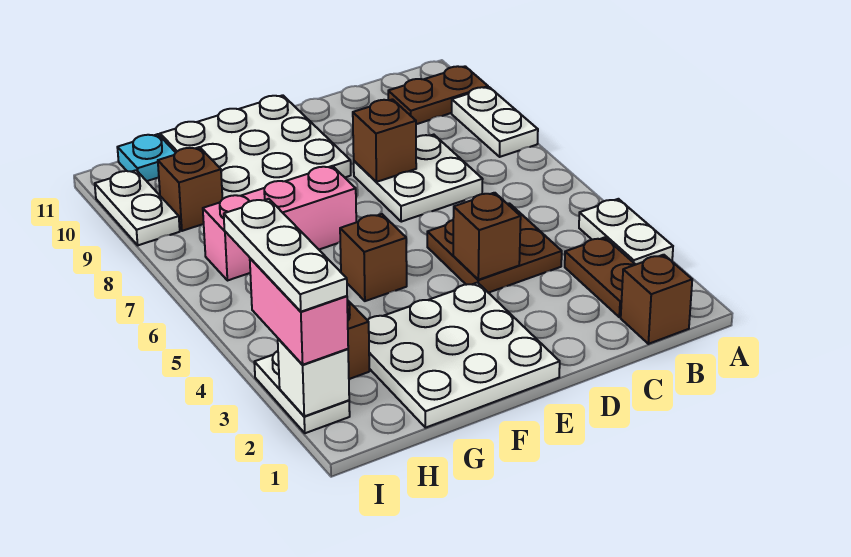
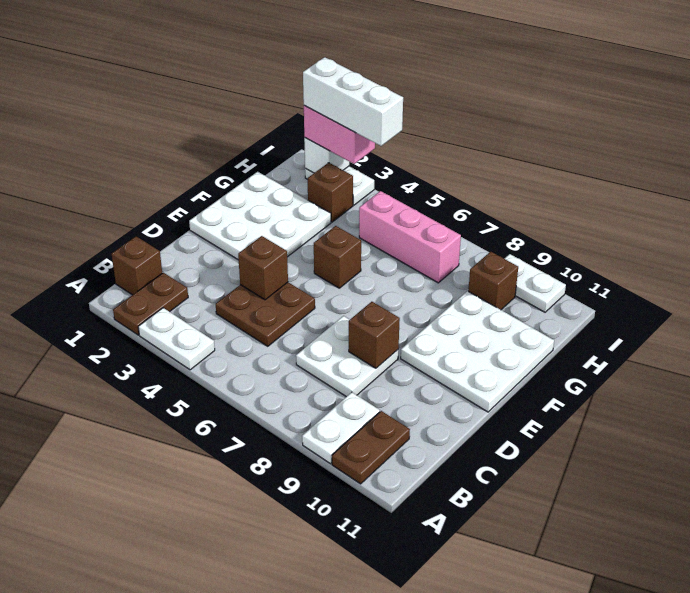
white 1x2 plate [452,87,538,157] -> white 1x2 plate turned to [302,392,380,464]
brown 1x2 plate [565,237,636,317] -> brown 1x2 plate turned to [113,273,188,335]
pink 1x3 brick [203,166,356,281] -> pink 1x3 brick turned to [359,191,461,283]
cyan 1x1 plate [117,134,176,181] -> none
white 1x3 plate [224,199,347,312] -> white 1x3 brick [303,57,403,146]

